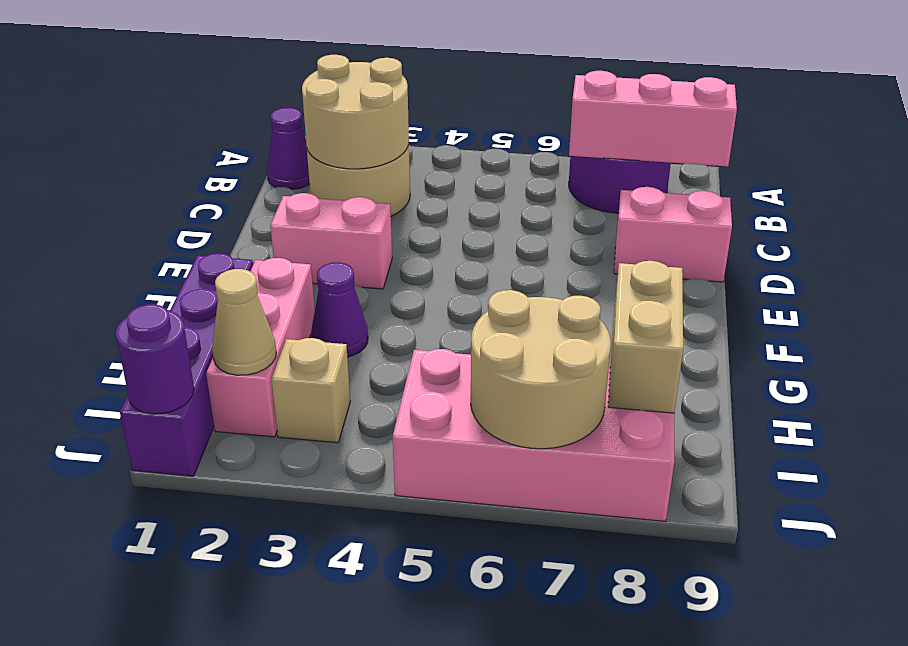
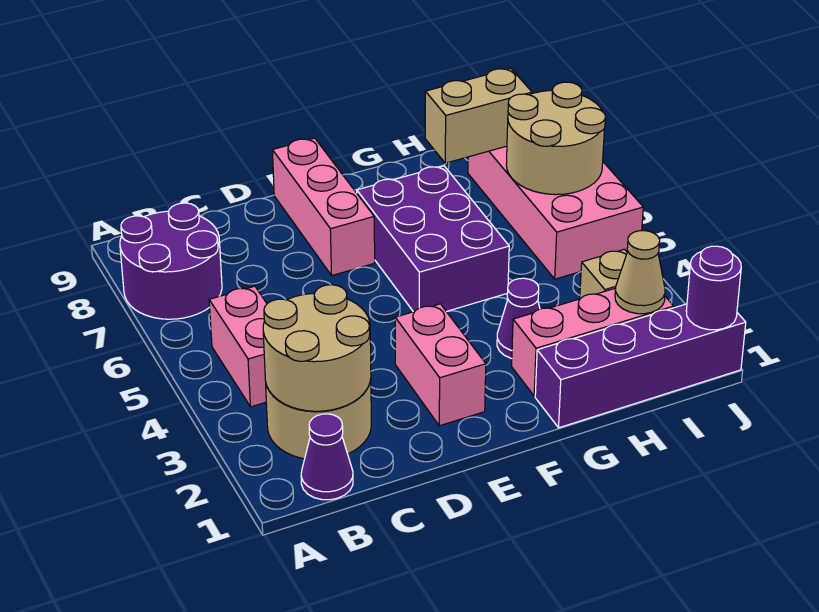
pink 1x3 brick [569,71,737,166] -> pink 1x3 brick moved to [272,138,375,276]
pink 1x2 brick [614,187,732,282] -> pink 1x2 brick moved to [209,286,267,407]
none -> purple 2x3 brick [357,166,509,312]

